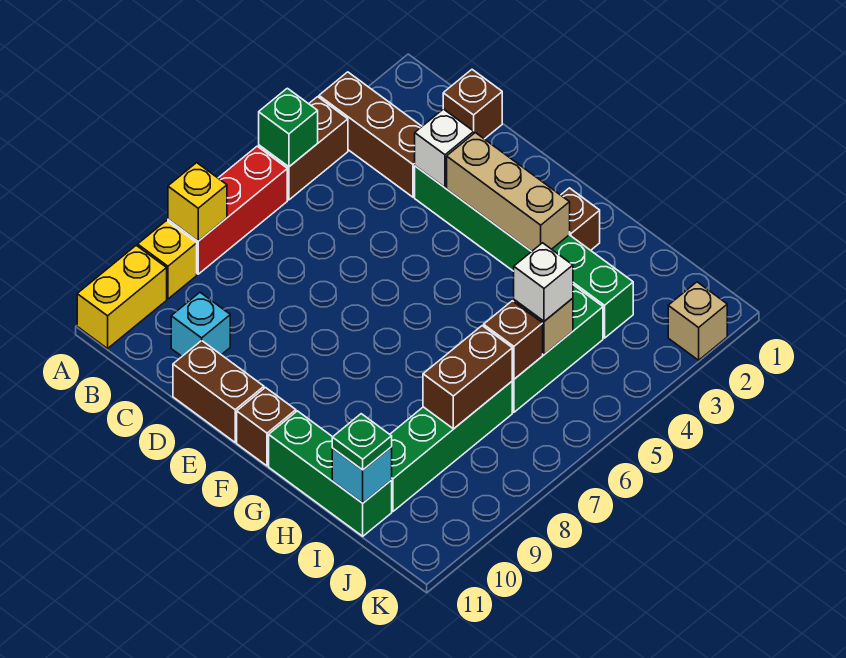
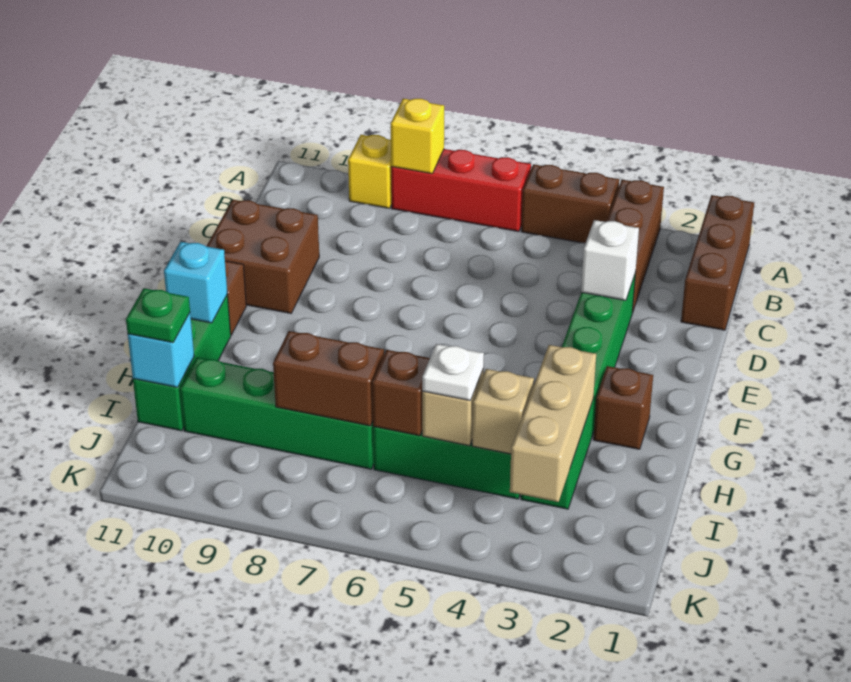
green 1x1 brick [259,88,318,167] -> none
yellow 1x2 brick [77,245,167,349] -> none
brown 1x1 brick [443,70,502,139] -> brown 1x3 brick [681,195,754,330]
cyan 1x1 brick [171,293,230,356] -> cyan 1x1 brick moved to [164,242,227,323]
brown 1x2 brick [173,341,264,442] -> brown 2x2 brick [207,200,319,313]
tan 1x3 brick [447,133,570,251] -> tan 1x3 brick moved to [510,345,596,502]
white 1x1 brick [514,243,573,321] -> white 1x1 plate [422,344,484,401]
tan 1x1 brick [668,282,727,360] -> tan 1x1 brick moved to [472,369,534,454]

